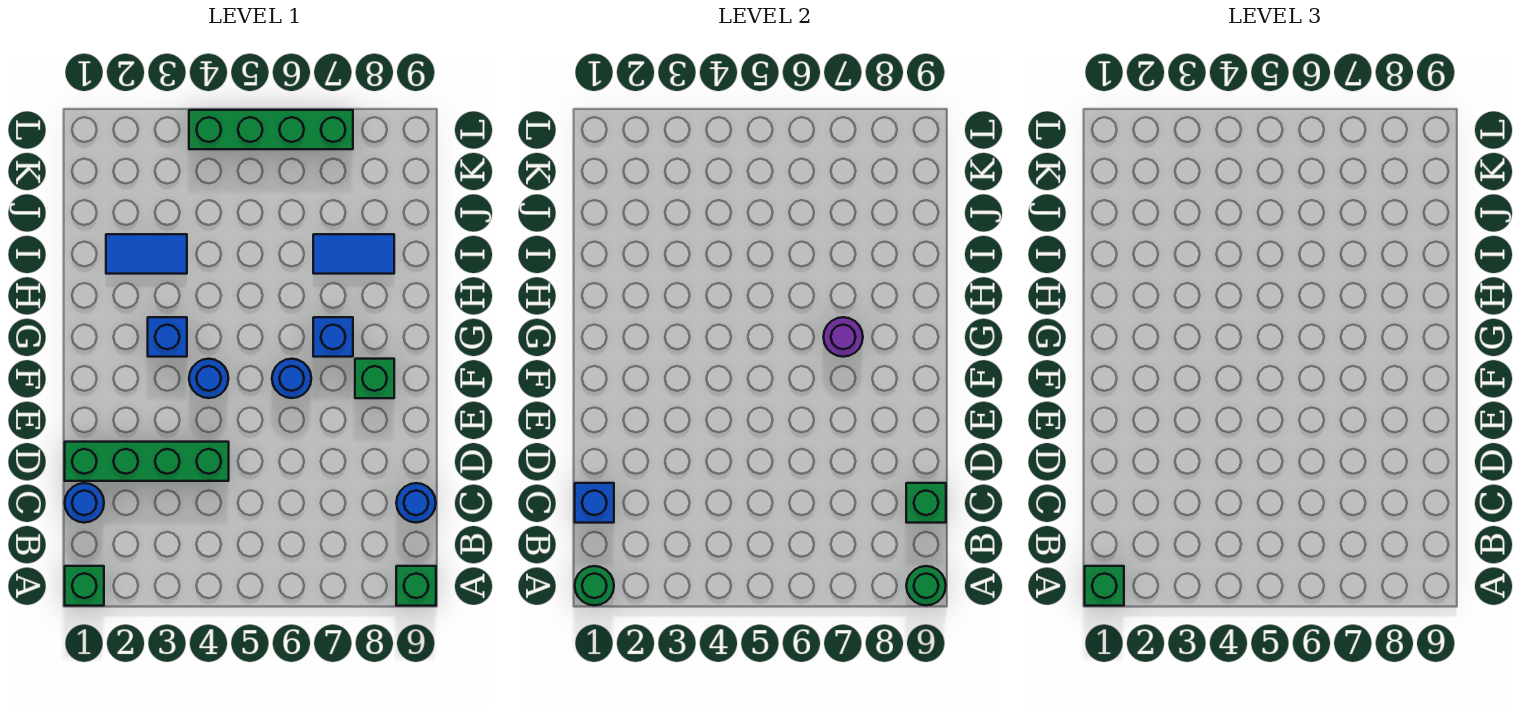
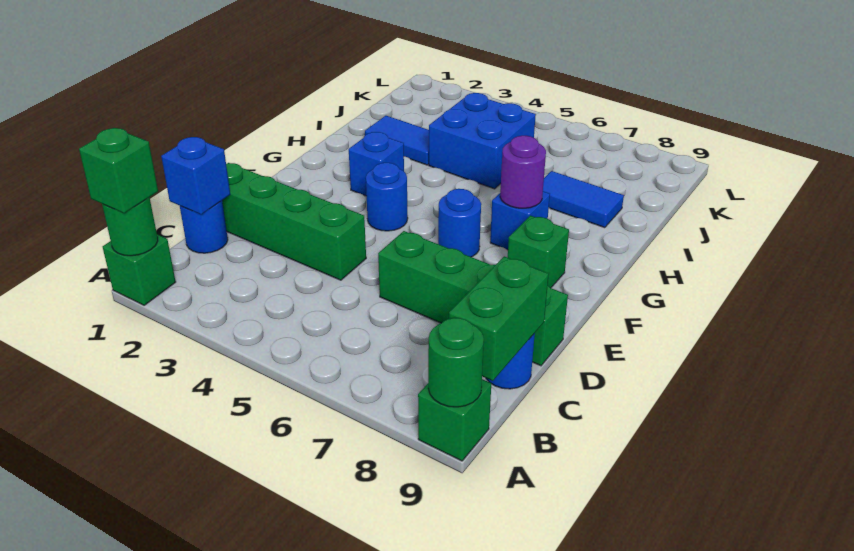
green 1x1 brick [906,483,946,523] -> green 1x2 brick [449,256,549,381]
none -> blue 2x2 brick [429,93,536,189]
green 1x4 brick [189,110,353,149] -> green 1x4 brick moved to [378,231,568,366]

